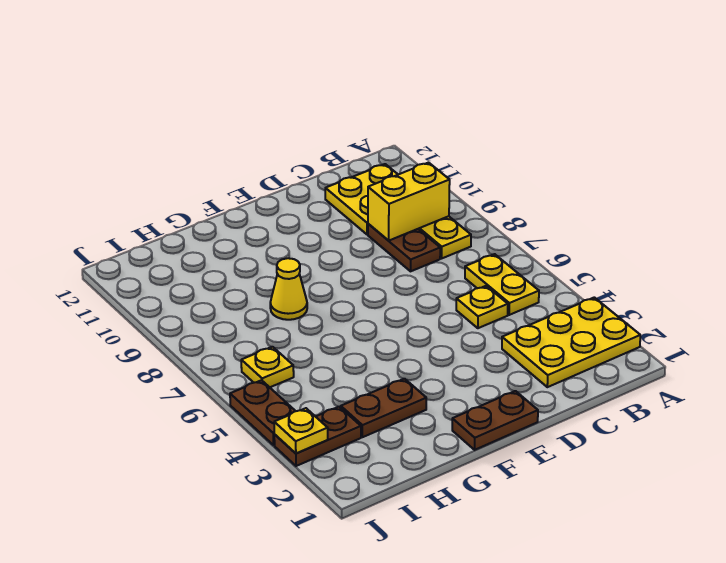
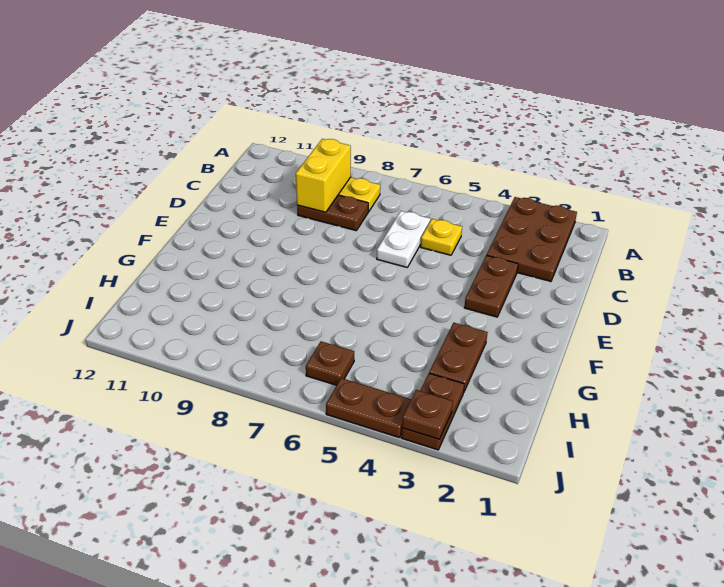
yellow 2x3 plate [502,297,640,387] -> brown 2x3 plate [487,197,577,281]
yellow 1x2 plate [465,254,539,315] -> none
yellow 2x2 plate [325,164,398,235] -> none
none -> white 1x2 plate [377,211,430,267]
brown 1x2 plate [452,391,538,450] -> brown 1x2 plate moved to [464,255,518,317]
yellow 1x1 cone [270,258,307,320] -> none
yellow 1x1 plate [241,347,294,387] -> brown 1x1 plate [306,341,354,385]
yellow 1x1 plate [274,408,328,453] -> brown 1x1 plate [402,390,453,439]

